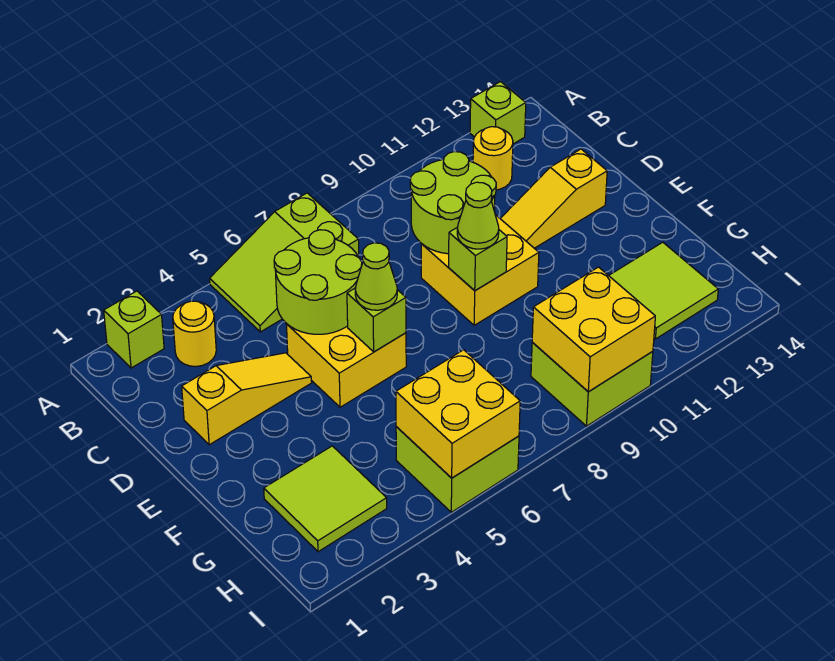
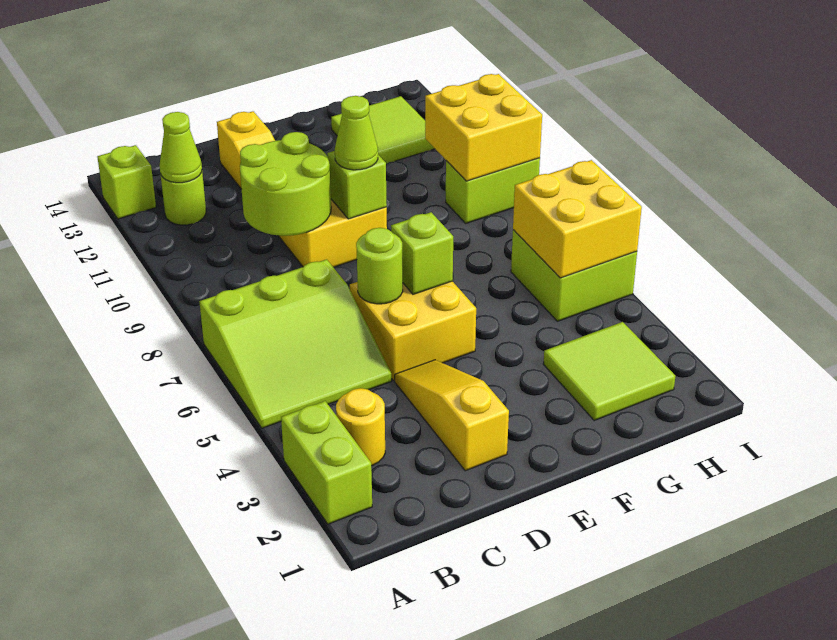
lime 1x1 brick [104,291,164,368] -> lime 1x2 brick [281,401,372,524]
lime 2x3 slope [210,193,359,332] -> lime 3x3 slope [199,259,392,428]
yellow 1x1 round brick [473,127,513,190] -> lime 1x1 round brick [160,172,206,225]
lime 2x2 round brick [274,230,362,334] -> lime 1x1 round brick [356,228,403,304]
lime 1x1 cone [355,243,397,310] -> lime 1x1 cone moved to [159,112,202,183]
lime 2x2 brick [531,343,653,426] -> lime 1x2 brick [446,158,540,223]

